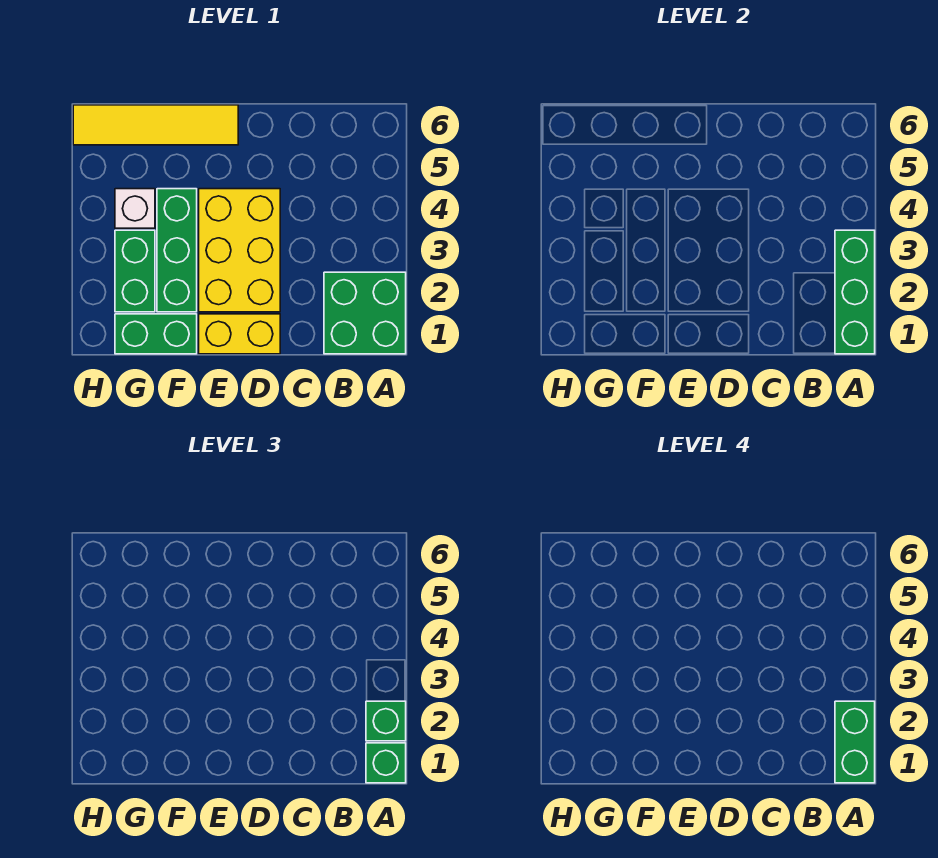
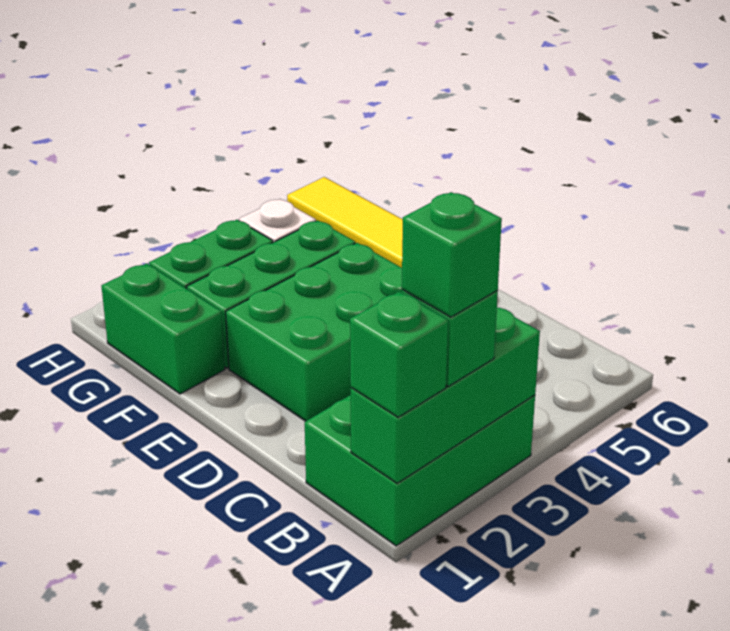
green 2x2 brick [324,272,406,354] -> green 2x3 brick [305,395,535,546]
green 1x2 brick [835,701,875,783] -> green 1x1 brick [402,192,502,317]
yellow 1x2 brick [199,314,280,354] -> none
yellow 2x3 brick [199,189,280,312] -> green 2x3 brick [226,243,402,421]

